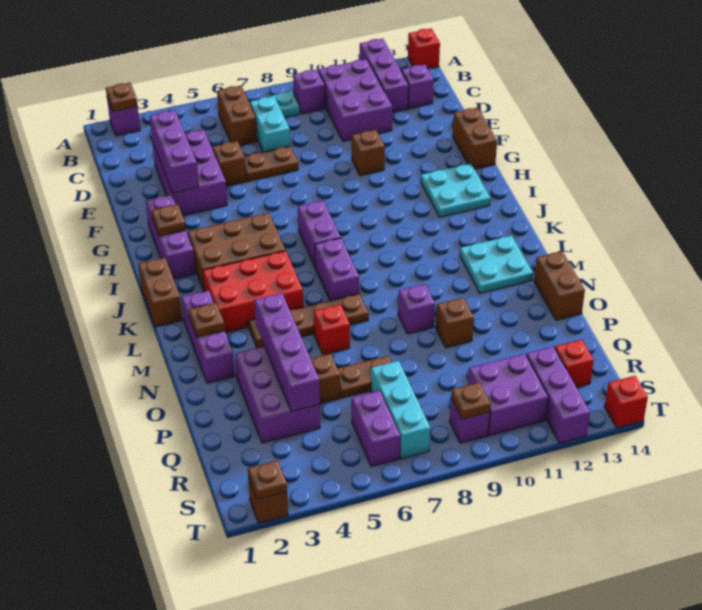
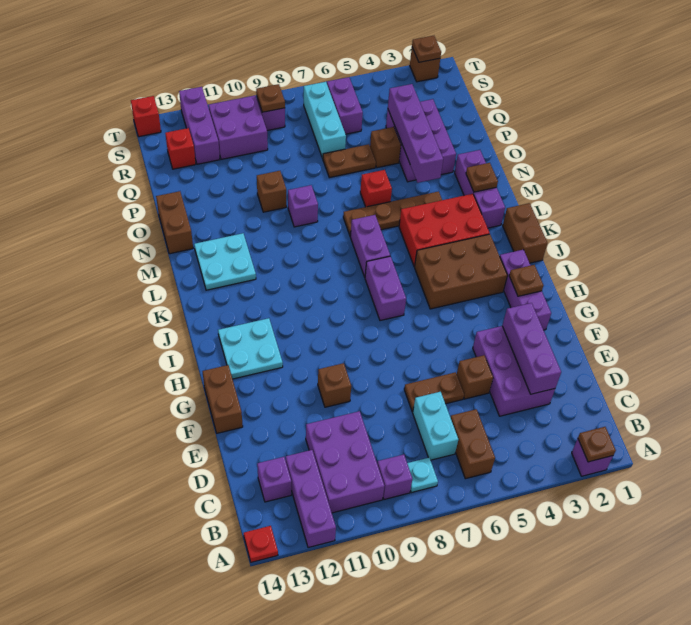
red 1x1 brick [408,29,440,69] -> red 1x1 plate [244,526,278,562]

